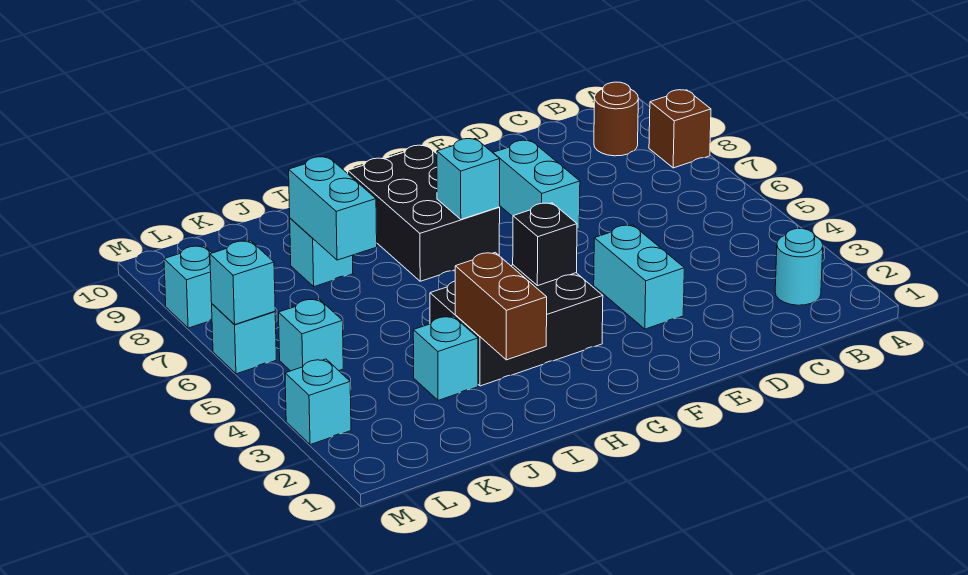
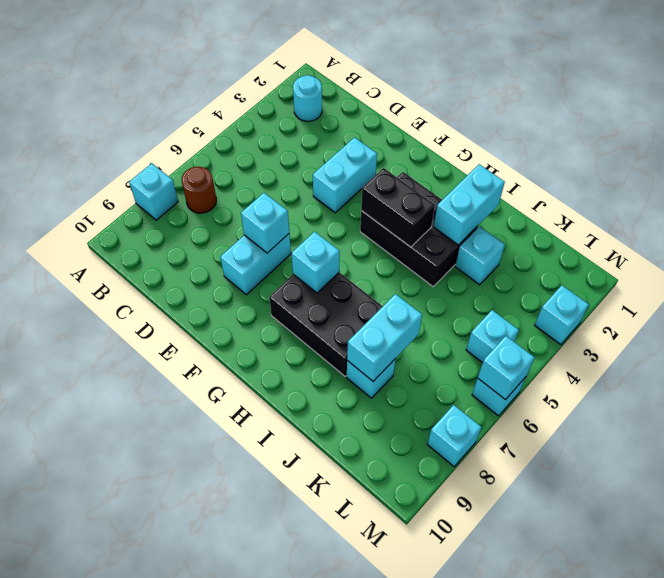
brown 1x1 brick [649,90,711,168] -> cyan 1x1 brick [129,163,178,220]
brown 1x1 round brick [594,82,638,156] -> brown 1x1 round brick moved to [182,167,216,213]
none -> cyan 1x1 brick [241,193,289,253]
black 1x1 brick [513,203,577,286] -> black 1x2 brick [361,168,435,247]
black 2x3 brick [348,145,500,281] -> black 2x3 brick turned to [269,272,383,376]
brown 1x2 brick [455,253,547,360] -> cyan 1x2 brick [434,164,505,245]

